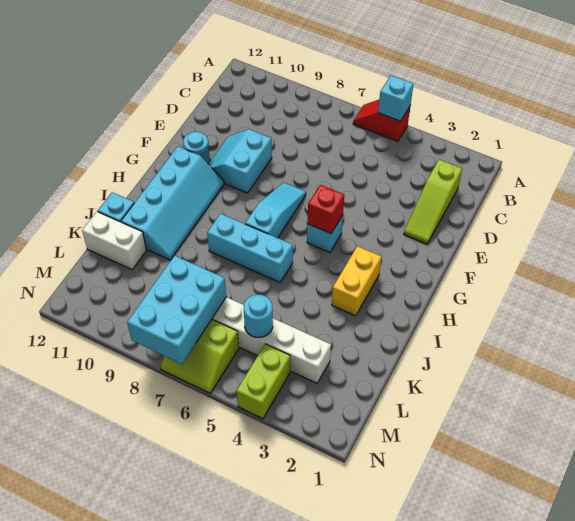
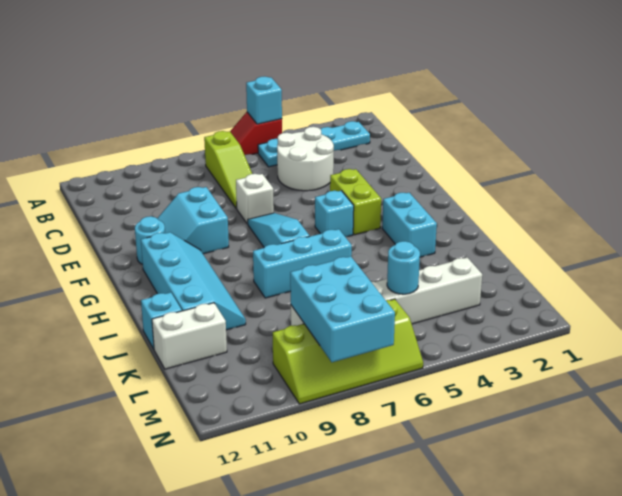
none -> cyan 1x4 plate [258,121,370,167]
lime 1x3 slope [404,160,462,244] -> lime 1x3 slope moved to [204,131,252,208]
none -> white 2x2 round brick [277,127,334,191]
none -> white 1x1 brick [236,174,274,224]
red 1x1 brick [307,185,344,234] -> none
yellow 1x2 brick [332,246,382,316] -> cyan 1x2 brick [382,193,437,257]
lime 1x2 brick [237,344,290,419] -> lime 1x2 brick moved to [330,169,381,235]
lime 2x2 slope [160,319,239,393] -> lime 2x4 slope [273,299,423,404]

